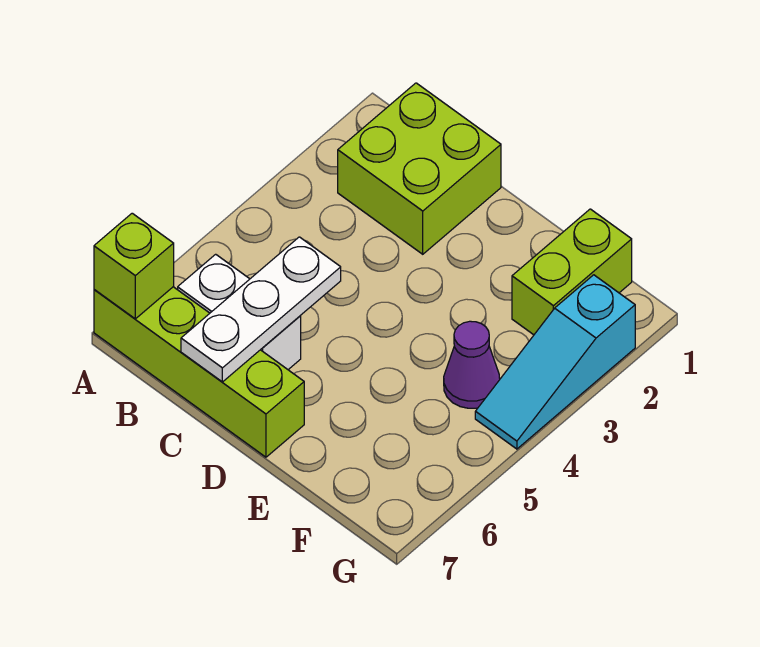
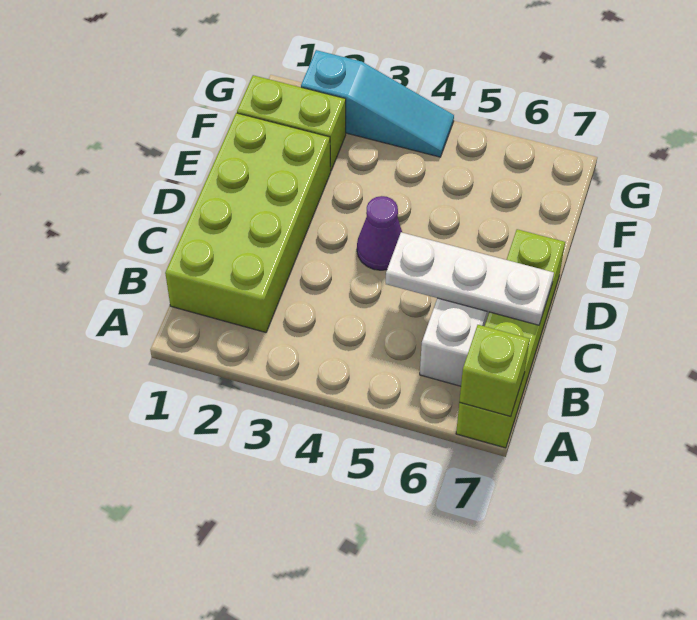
lime 2x2 brick [338,83,501,254] -> lime 2x4 brick [165,113,331,333]
purple 1x1 cone [444,321,500,408] -> purple 1x1 cone moved to [357,196,402,270]

